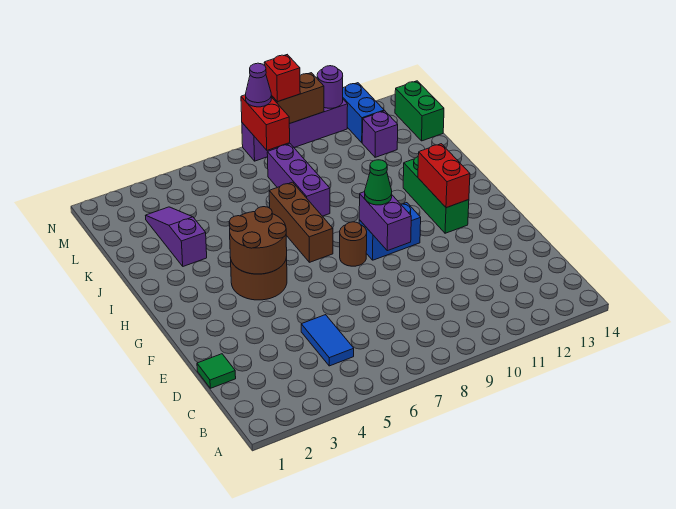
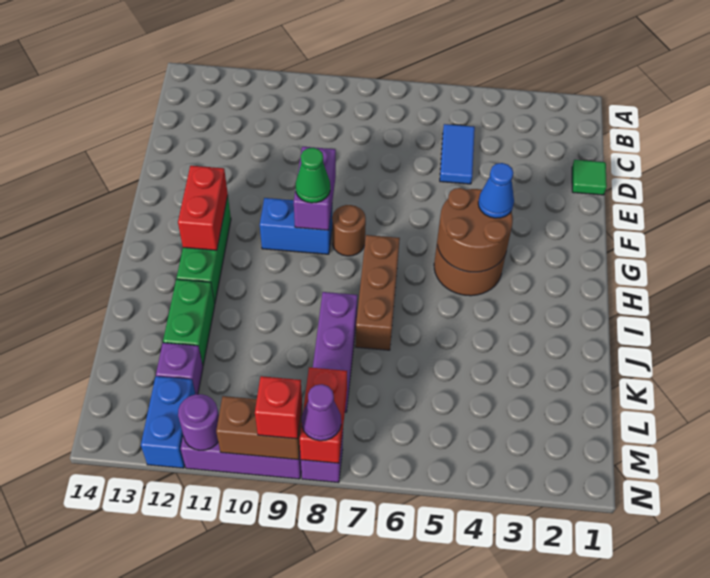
none -> blue 1x1 cone [478,163,514,218]
purple 1x3 slope [145,207,207,266] -> none
green 1x2 brick [395,81,444,141] -> green 1x2 brick moved to [163,279,215,365]

